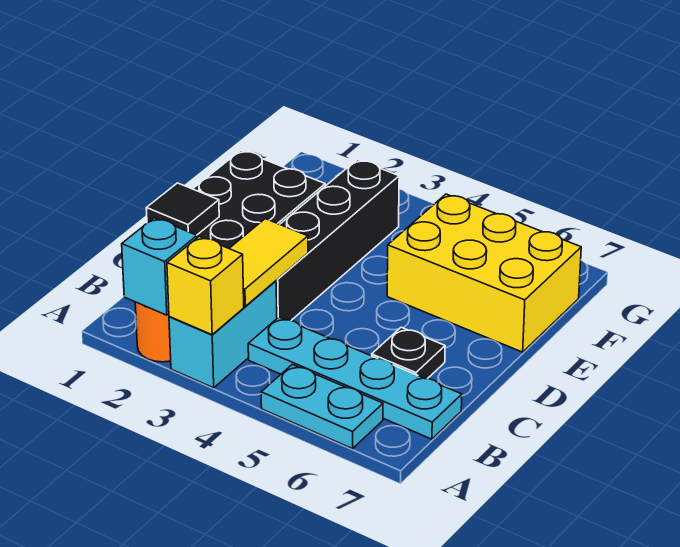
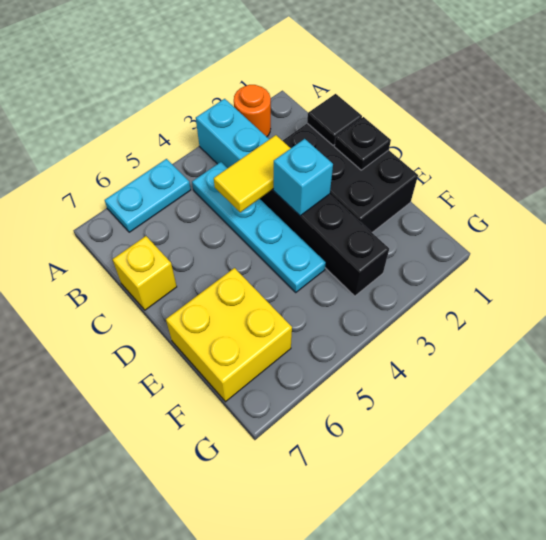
cyan 1x1 brick [122,218,197,315] -> cyan 1x1 brick moved to [274,139,333,216]
yellow 1x1 brick [167,236,244,335] -> yellow 1x1 brick moved to [113,236,177,310]
yellow 1x2 tile [229,219,308,306] -> yellow 1x2 tile turned to [214,135,291,212]
cyan 1x4 plate [248,317,462,439] -> cyan 1x4 plate turned to [192,162,326,292]
black 1x1 plate [372,327,445,379] -> black 1x1 plate moved to [334,117,391,170]
yellow 2x3 brick [387,194,581,352] -> yellow 2x2 brick [166,268,292,402]

